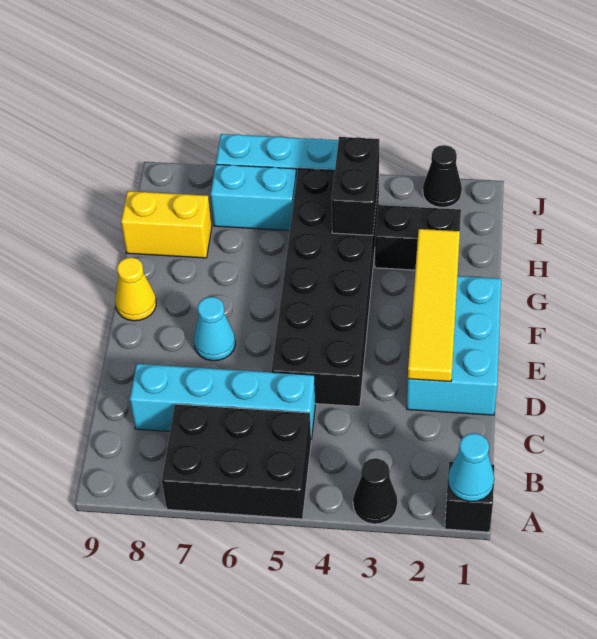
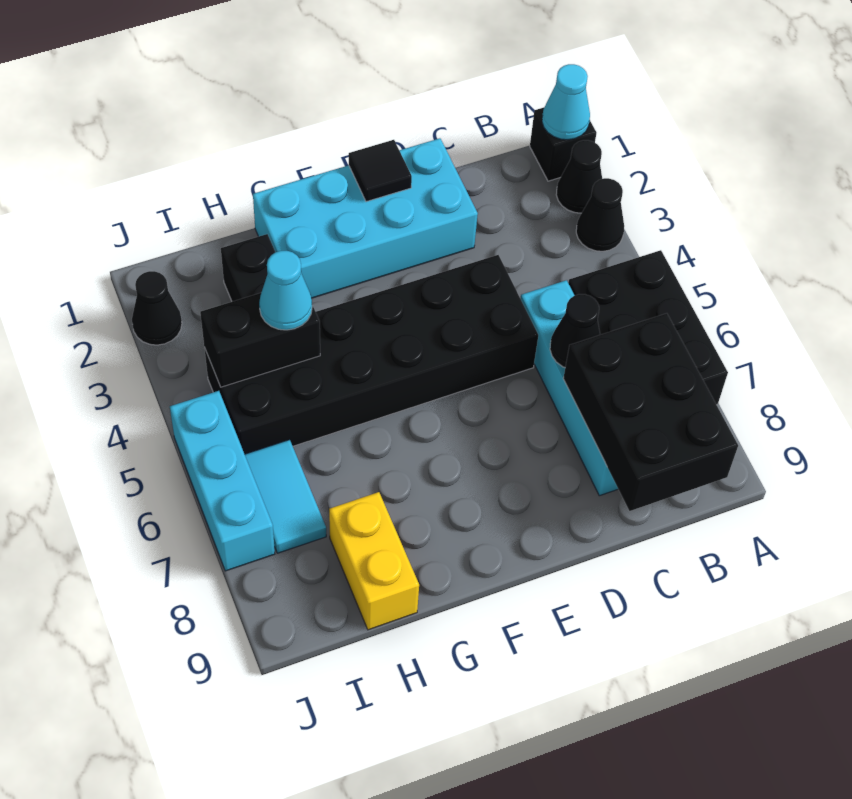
none -> black 1x1 cone [556,140,602,213]
none -> black 2x3 brick [563,313,738,511]
none -> black 1x1 cone [550,294,600,367]
cyan 2x3 brick [407,276,501,415] -> cyan 2x4 brick [253,138,478,298]
yellow 1x4 tile [408,229,460,382] -> none
none -> black 1x1 tile [349,140,412,202]
cyan 1x1 cone [194,297,235,361] -> cyan 1x1 cone moved to [259,251,312,330]
yellow 1x1 cone [115,257,156,321] -> none
cyan 1x2 brick [211,164,297,231] -> cyan 1x2 tile [245,440,326,553]

